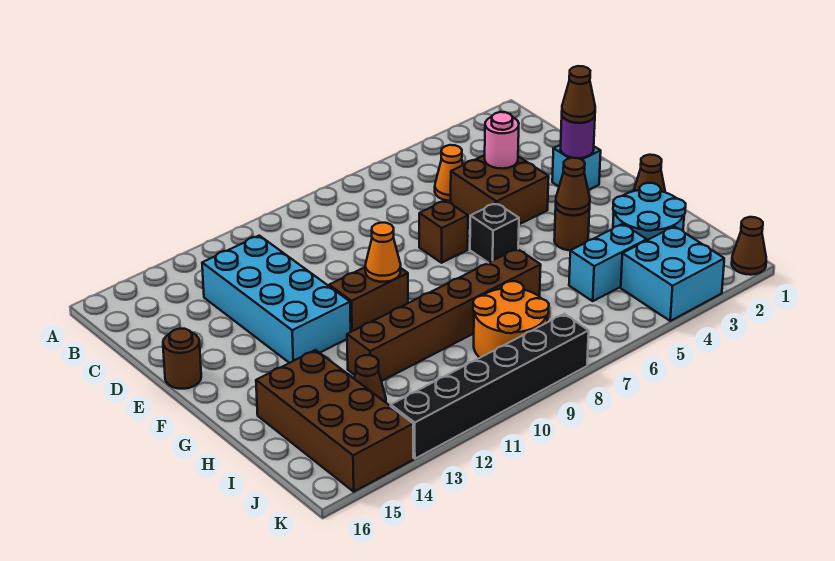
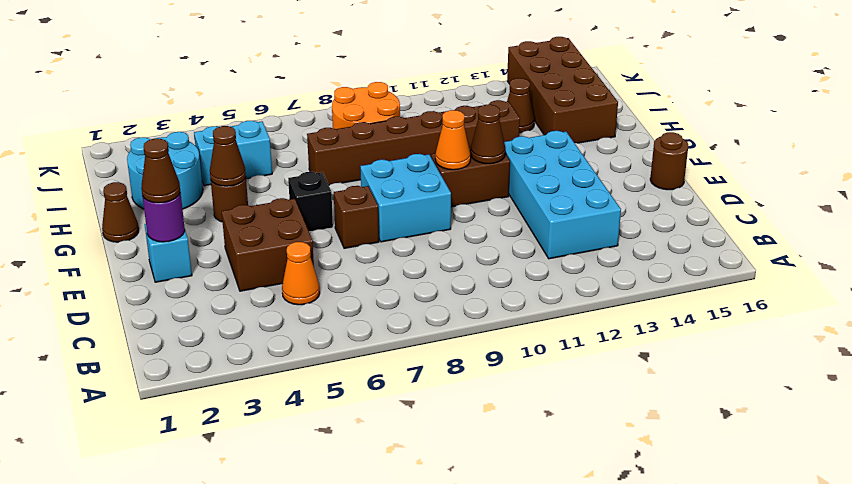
pink 1x1 round brick [485,112,519,169] -> none
cyan 2x2 brick [621,226,724,321] -> cyan 2x2 brick moved to [360,154,451,242]
brown 1x1 cone [732,217,766,275] -> brown 1x1 cone moved to [470,105,505,164]
black 1x6 brick [391,314,589,459] -> none

